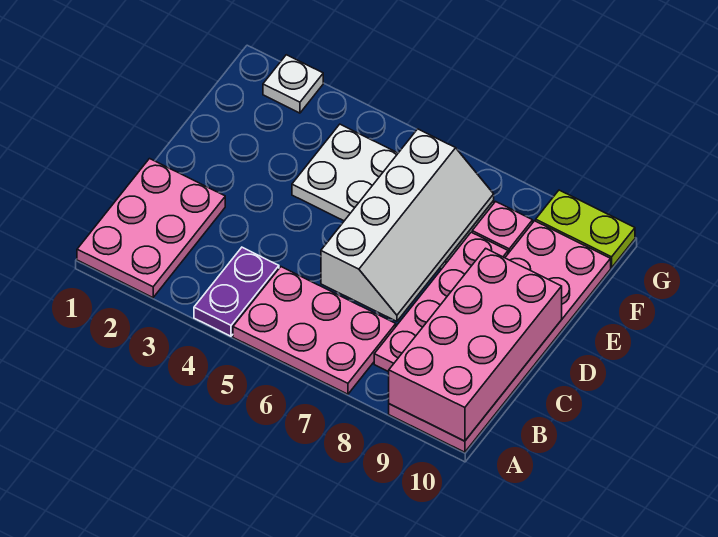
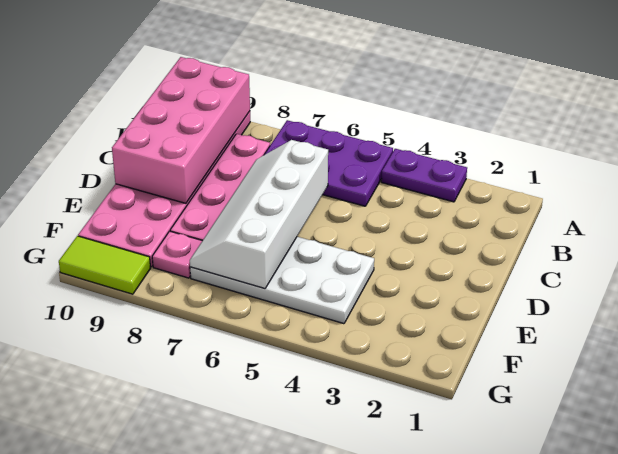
pink 2x3 plate [77,159,225,298] -> none
purple 1x2 plate [194,247,279,336] -> purple 1x2 plate turned to [381,149,467,202]
pink 2x3 plate [233,267,396,394] -> purple 2x3 plate [264,120,393,206]
white 1x1 plate [263,55,323,113] -> none
lime 1x2 plate [536,190,635,268] -> lime 1x2 tile [59,236,151,294]

